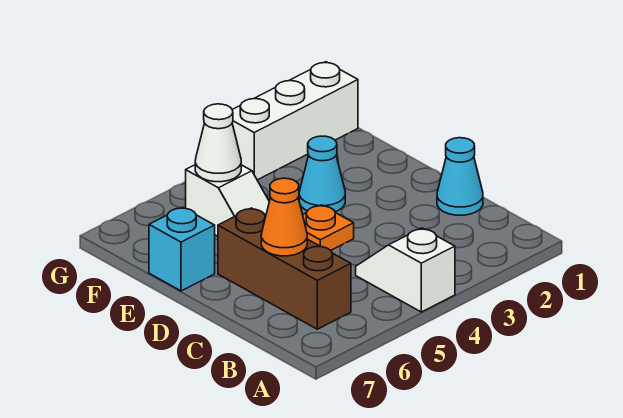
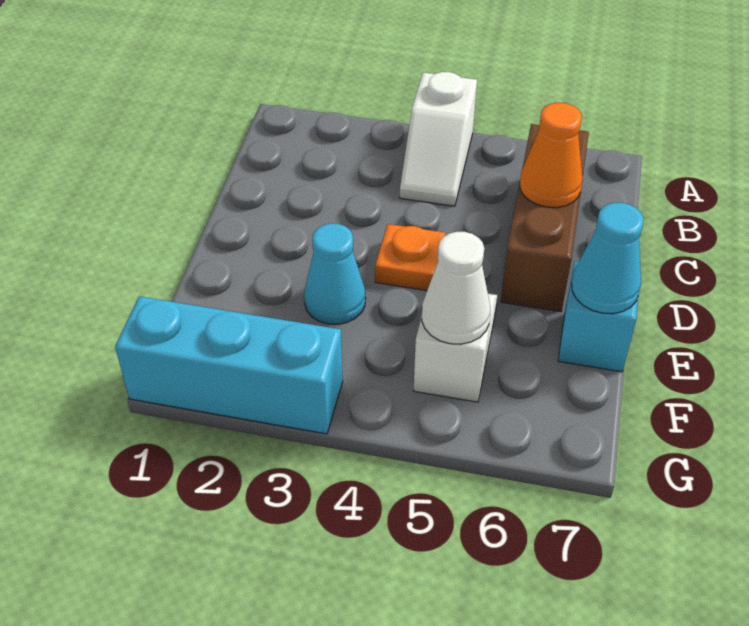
cyan 1x1 cone [437,138,483,215] -> cyan 1x1 cone moved to [572,203,644,314]
white 1x3 brick [232,62,358,180] -> cyan 1x3 brick [115,296,343,434]

